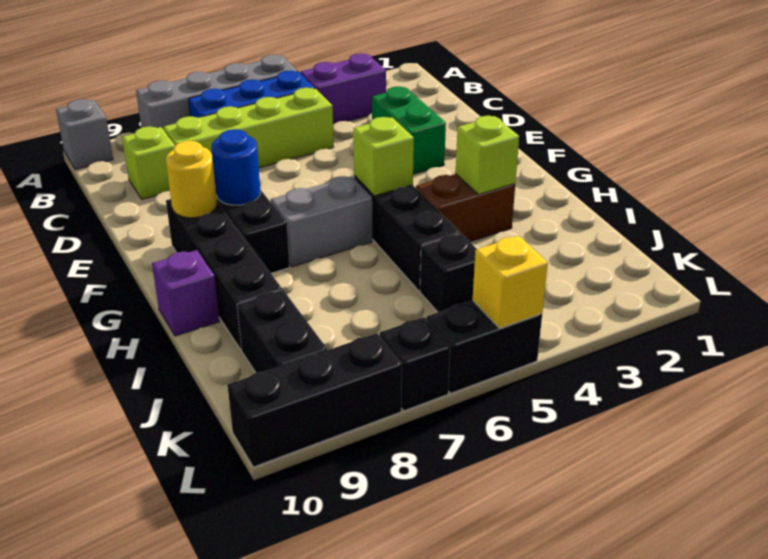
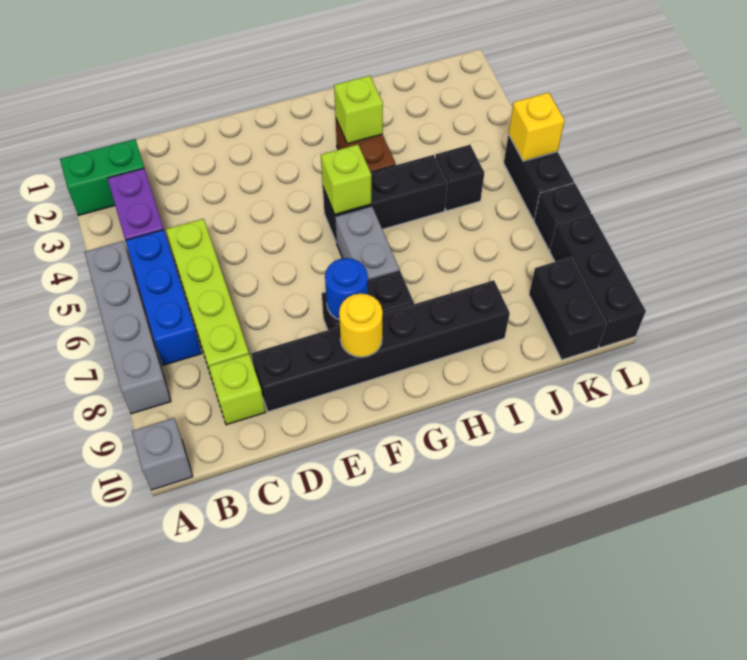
green 1x2 brick [372,86,446,174] -> green 1x2 brick moved to [60,139,144,215]
black 1x4 brick [166,199,282,350] -> black 1x6 brick [251,280,510,412]
purple 1x1 brick [152,250,220,336] -> none
black 1x2 brick [237,290,327,373] -> black 1x2 brick turned to [529,257,607,360]

